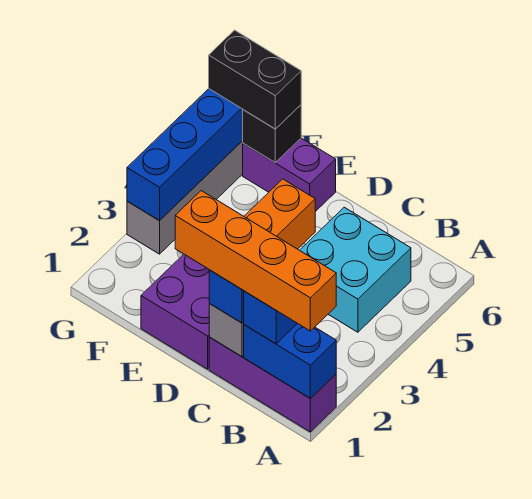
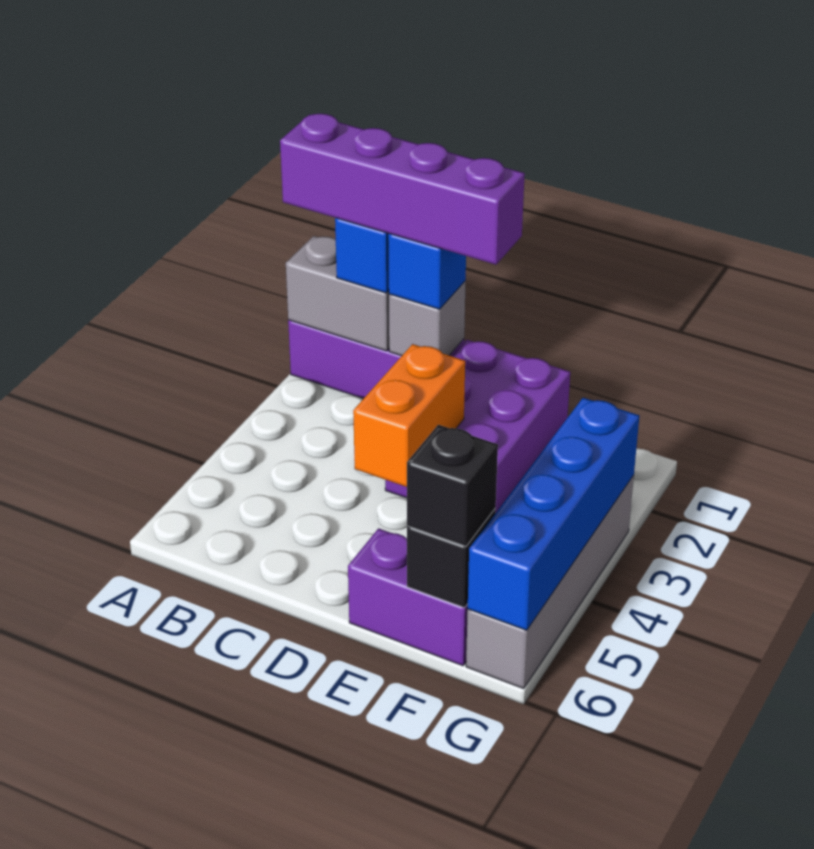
blue 1x2 brick [244,324,336,399] -> grey 1x2 brick [286,236,389,351]
orange 1x4 brick [175,191,336,331] -> purple 1x4 brick [280,114,525,265]
cyan 2x2 brick [300,207,411,332] -> none
black 1x2 brick [209,30,301,129] -> black 1x1 brick [407,425,498,546]

